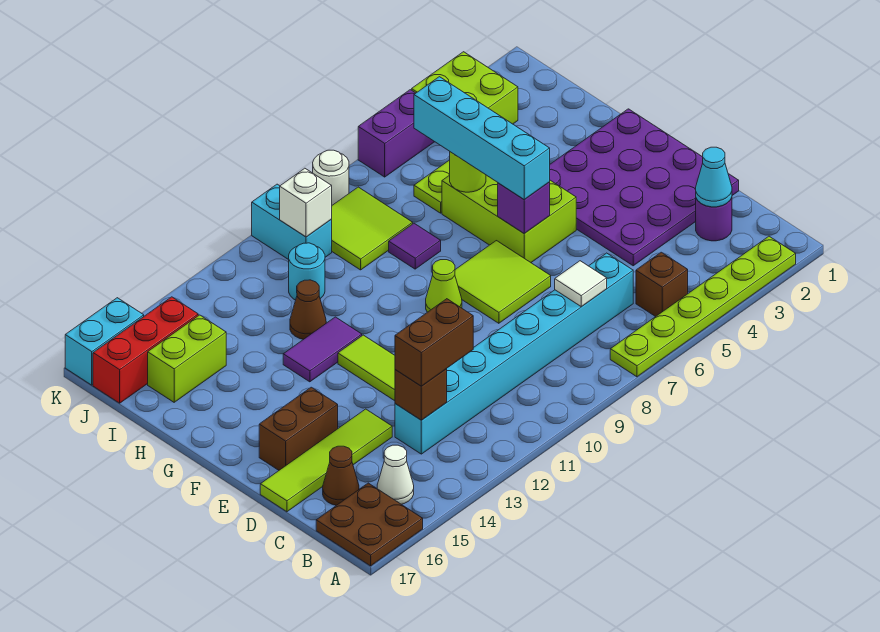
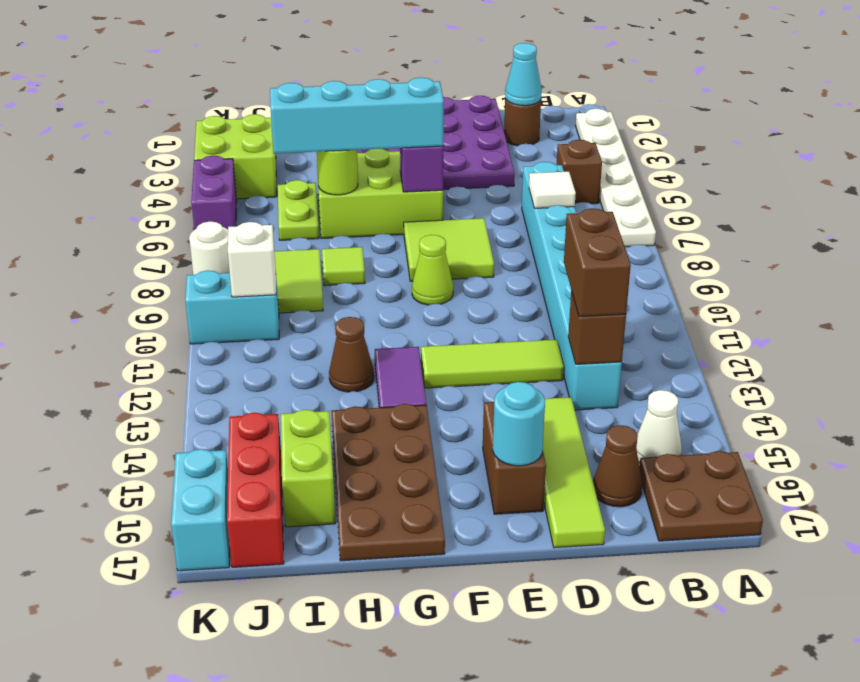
lime 1x6 plate [610,236,796,377] -> white 1x6 plate [576,109,656,247]
purple 1x1 round brick [696,197,732,241] -> brown 1x1 round brick [504,98,541,146]
none -> brown 2x4 plate [331,404,445,561]
purple 1x1 tile [389,223,441,269] -> lime 1x1 tile [322,247,365,286]
cyan 1x1 round brick [289,243,325,300] -> cyan 1x1 round brick moved to [493,382,545,466]

